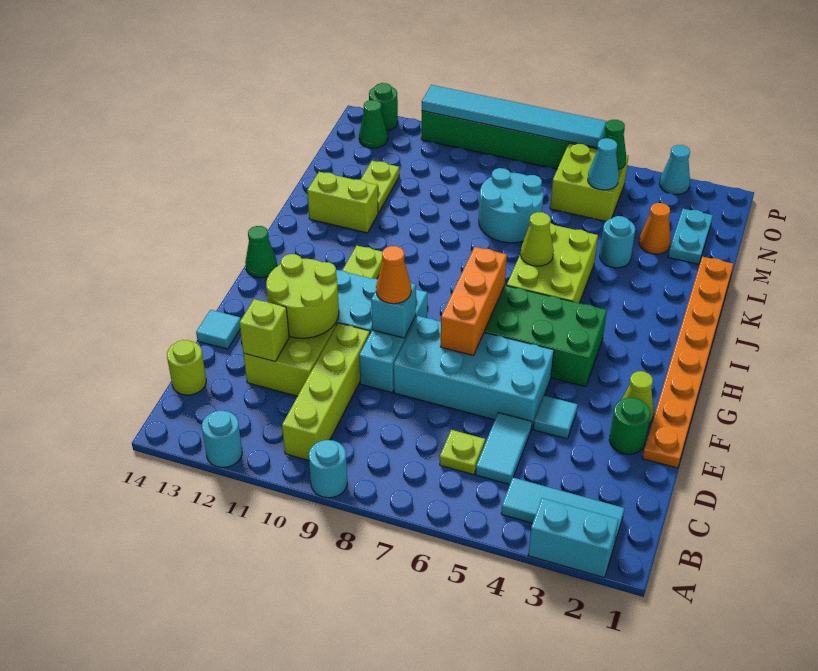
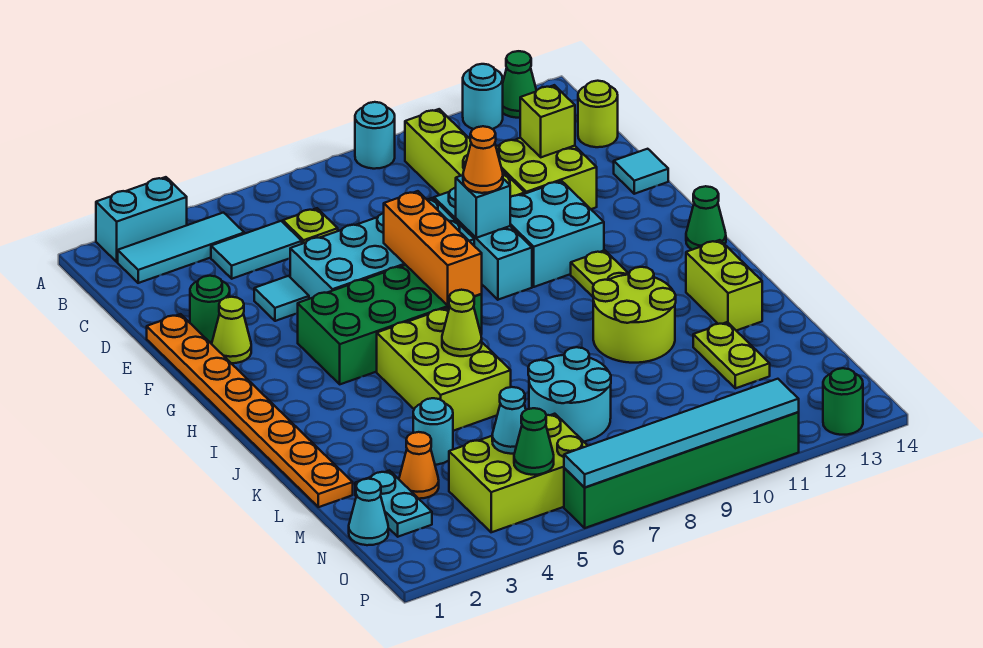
cyan 1x2 tile [476,413,532,484] -> cyan 1x2 tile turned to [211,221,302,279]
lime 2x2 round brick [266,254,339,338] -> lime 2x2 round brick moved to [593,267,676,363]
lime 1x2 brick [307,172,378,233] -> lime 1x2 brick turned to [686,240,762,331]
lime 2x2 brick [550,143,629,221] -> lime 2x3 brick [449,414,588,532]
green 1x1 cone [359,100,388,148] -> green 1x1 cone moved to [503,51,537,118]
cyan 1x1 cone [660,145,690,195] -> cyan 1x1 cone moved to [349,479,388,545]

